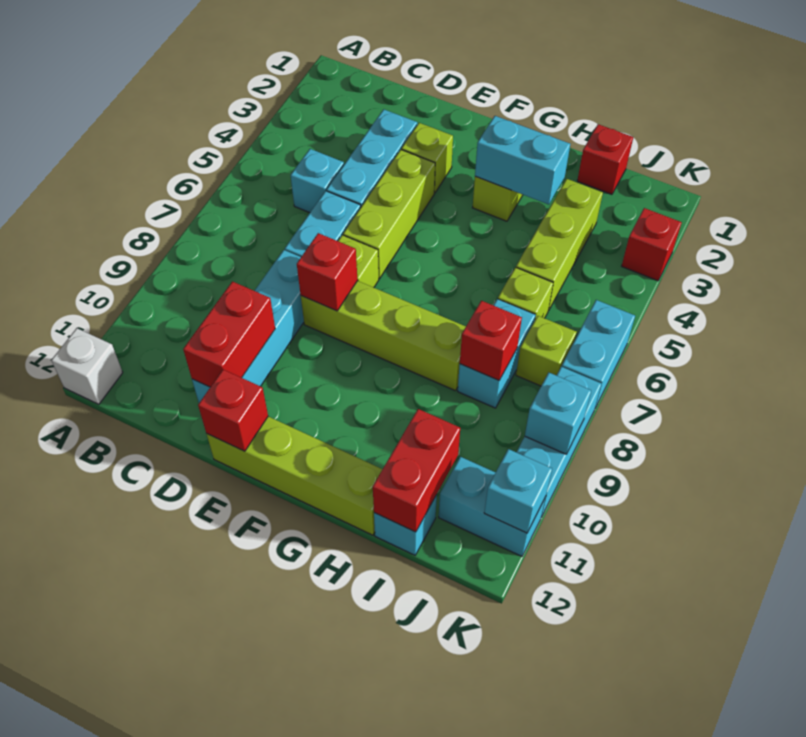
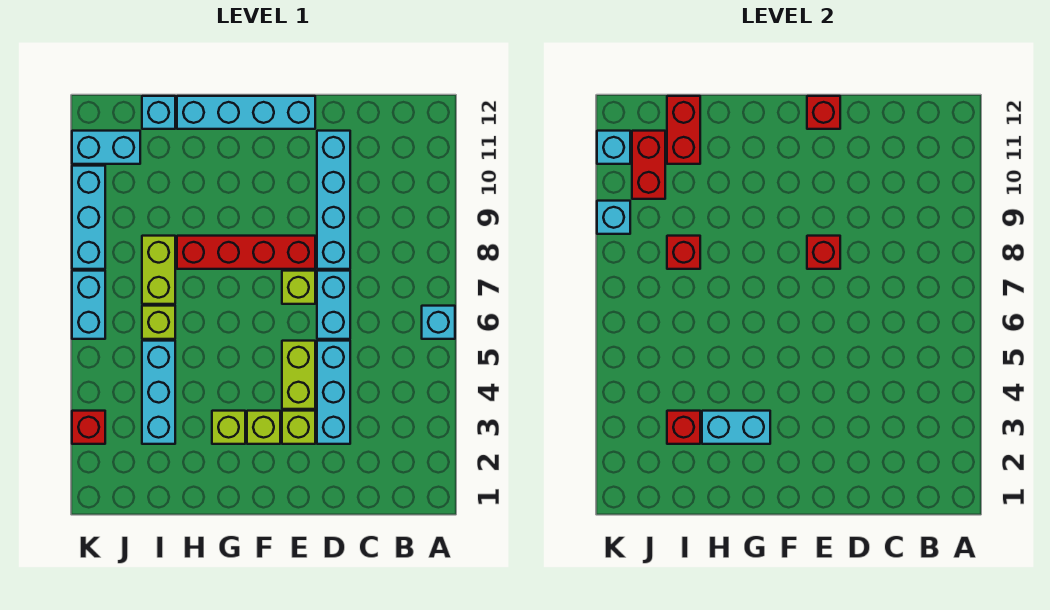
white 1x1 brick [51,328,123,404] -> none
cyan 1x1 brick [291,149,344,213] -> cyan 1x1 brick moved to [422,306,455,339]
red 1x2 brick [183,281,275,387] -> red 1x2 brick moved to [632,131,665,199]
lime 1x3 brick [343,150,435,278] -> lime 1x2 brick [282,341,315,409]
lime 1x4 brick [301,281,466,391] -> red 1x4 brick [177,236,315,269]
lime 1x4 brick [207,417,382,535] -> cyan 1x4 brick [177,96,315,129]
red 1x1 brick [577,124,633,194] -> red 1x1 brick moved to [667,411,700,444]
lime 1x3 brick [516,179,603,311] -> cyan 1x3 brick [142,341,175,444]
cyan 1x2 brick [458,299,535,408] -> lime 1x2 brick [142,236,175,304]
lime 1x1 brick [516,316,577,386] -> lime 1x1 brick moved to [247,411,280,444]

